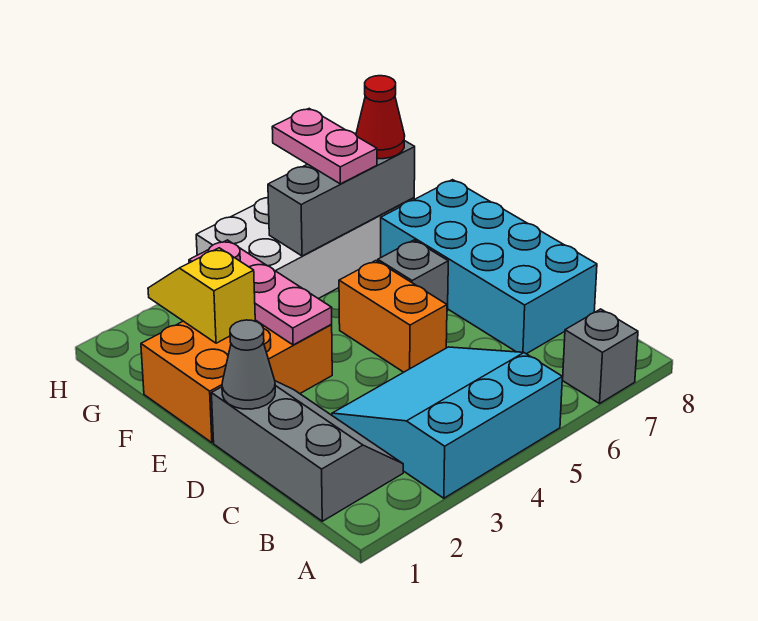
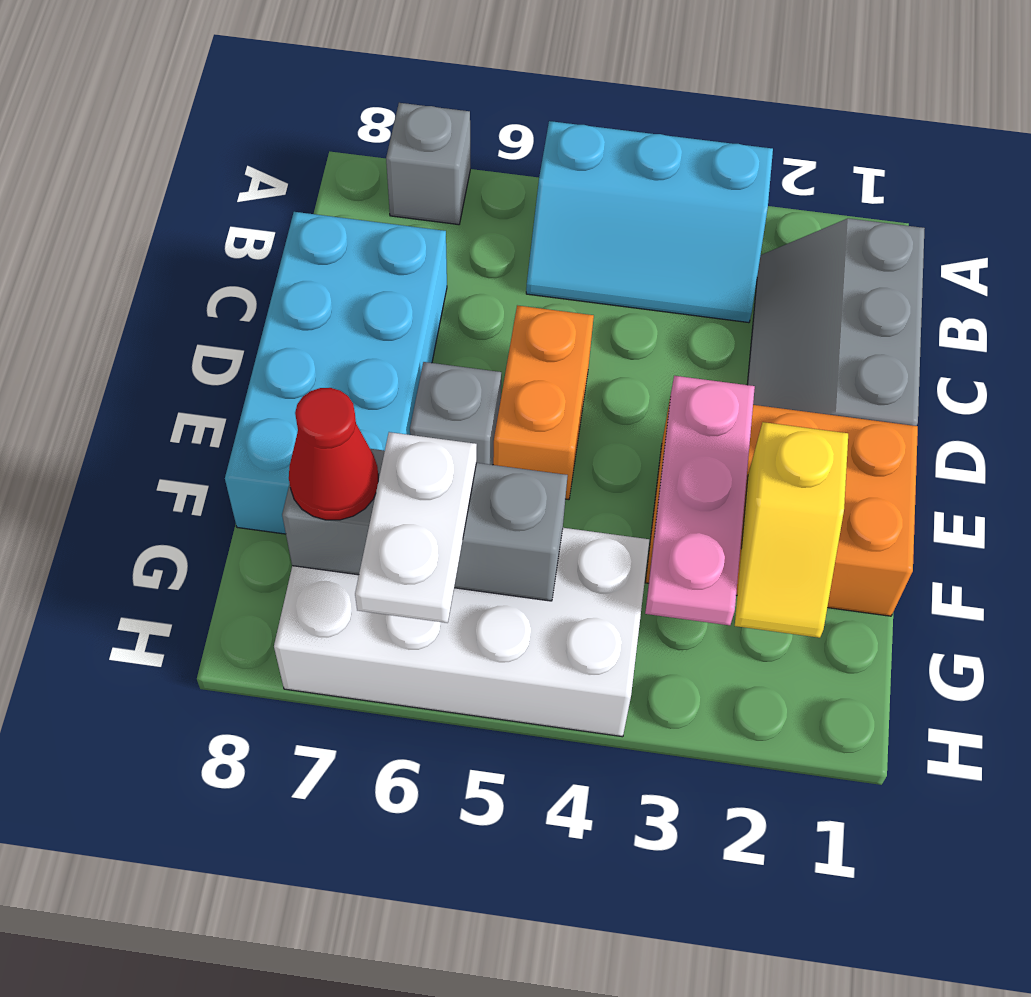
cyan 3x3 slope [332,347,562,498] -> cyan 2x3 slope [526,121,773,323]
grey 1x1 cone [222,320,275,409] -> none
pink 1x2 plate [272,109,377,184] -> white 1x2 plate [355,432,477,623]

